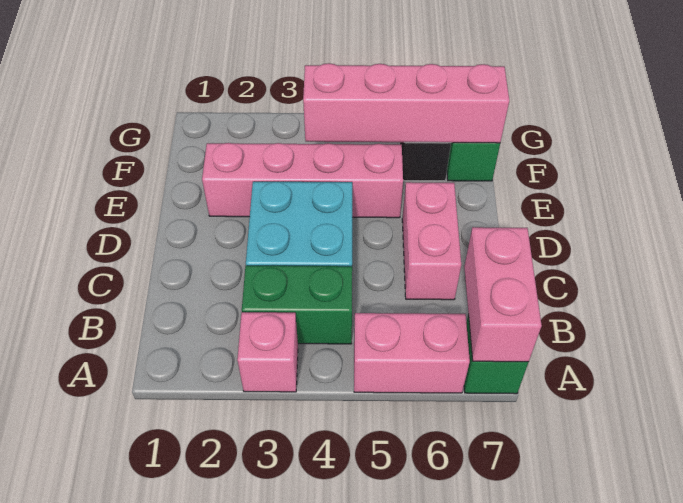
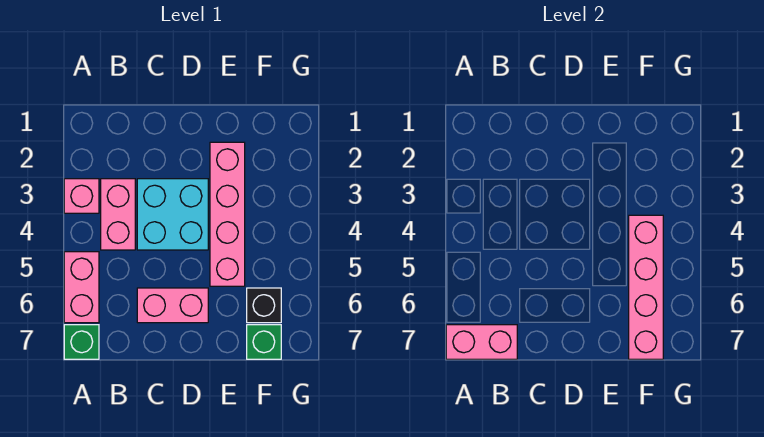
green 1x2 brick [242,266,352,344] -> pink 1x2 brick [101,179,135,250]

